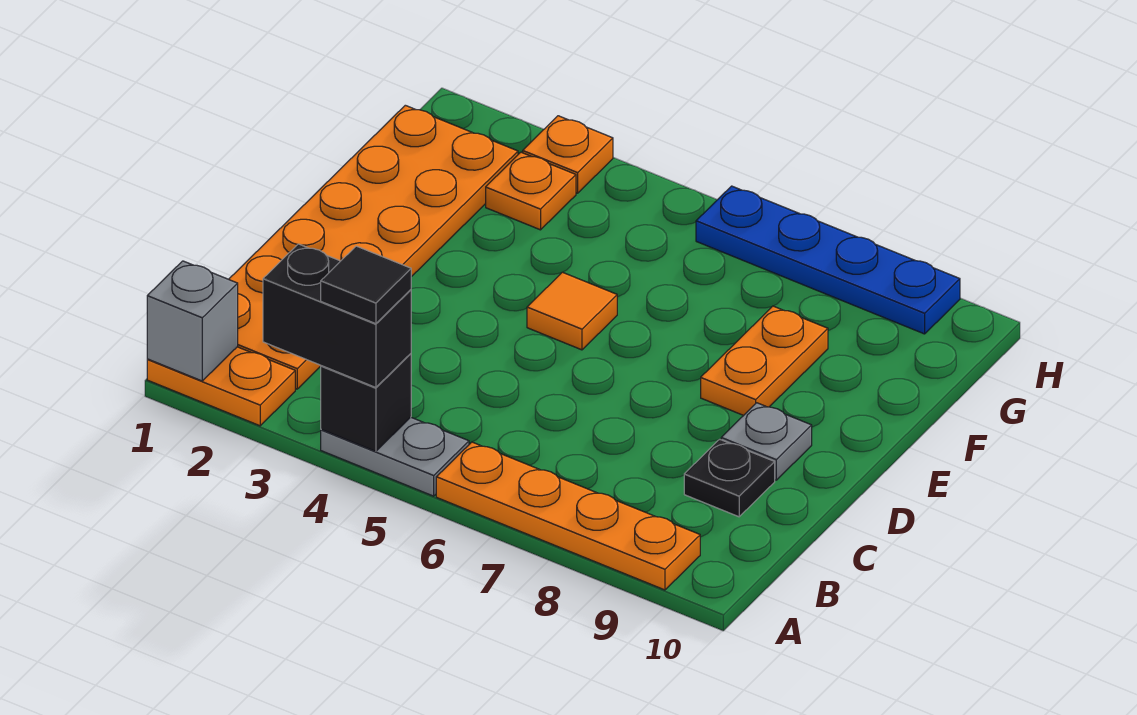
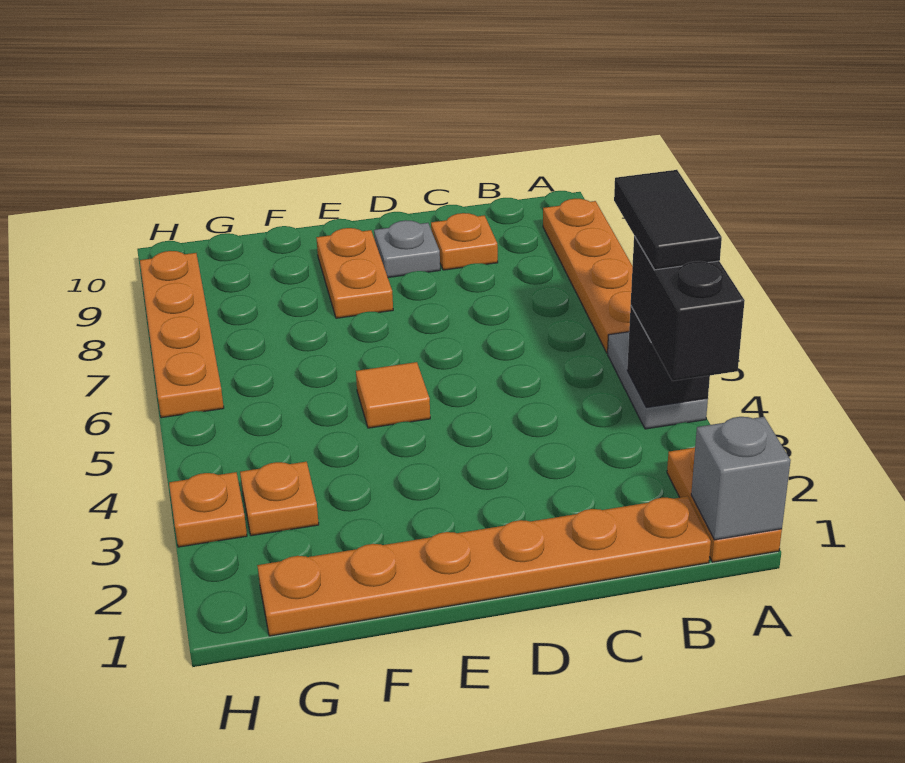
black 1x1 tile [321,246,411,324] -> black 1x2 tile [614,170,722,270]
orange 2x6 plate [229,105,518,389] -> orange 1x6 plate [257,496,711,636]
black 1x1 plate [684,439,775,517] -> orange 1x1 plate [431,213,498,270]
orange 1x2 plate [701,306,828,415] -> orange 1x2 plate turned to [316,228,393,318]
blue 1x4 plate [696,186,960,334] -> orange 1x4 plate [140,251,224,418]

